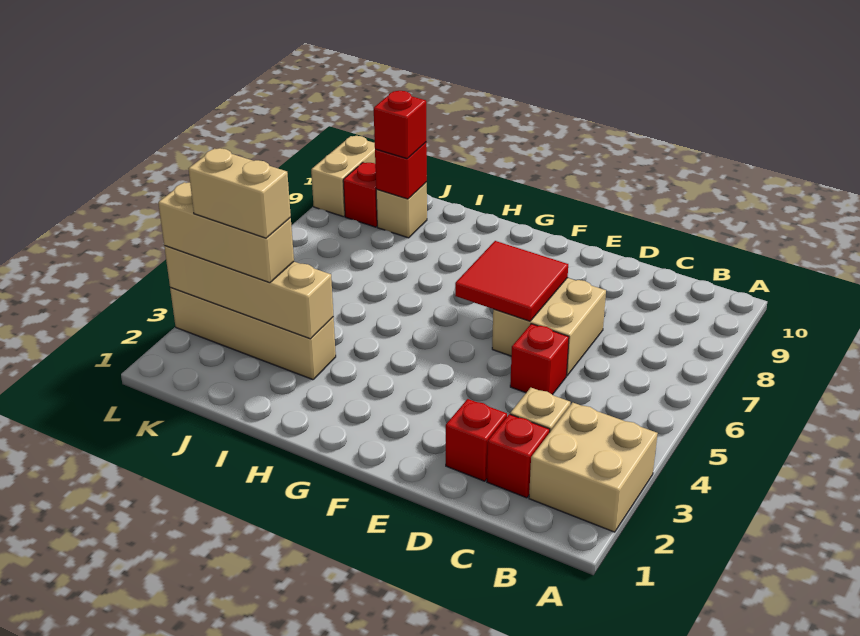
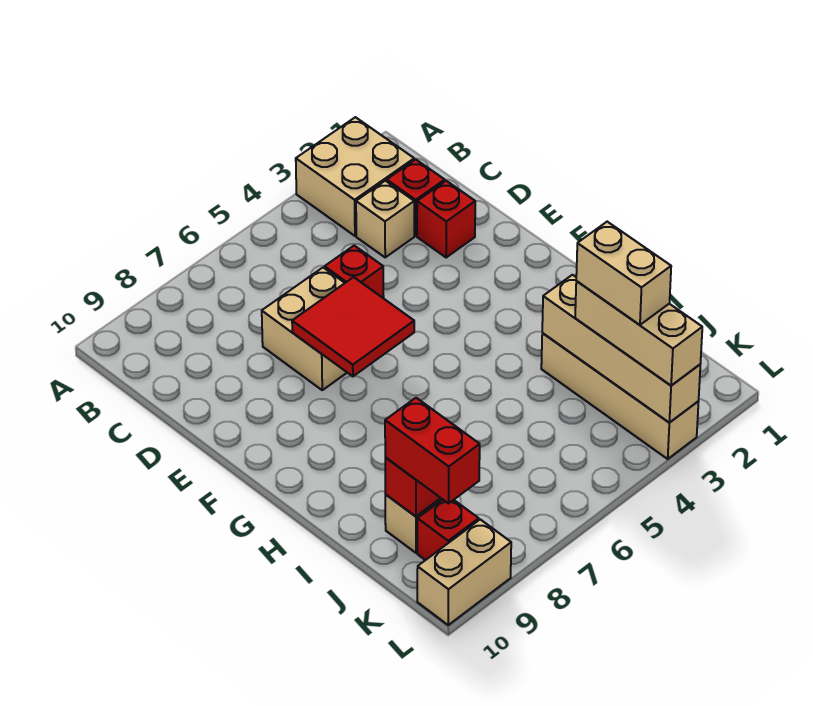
red 1x1 brick [374,91,426,159] -> red 1x2 brick [385,398,480,503]

